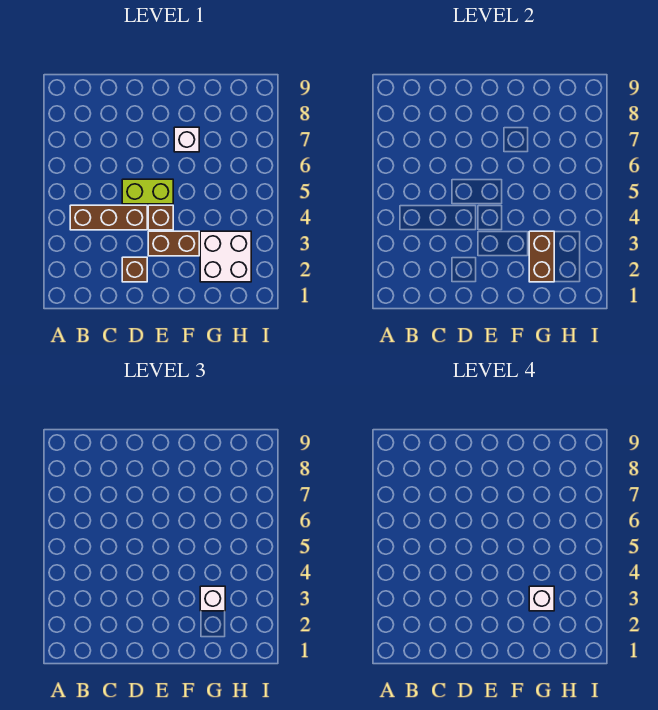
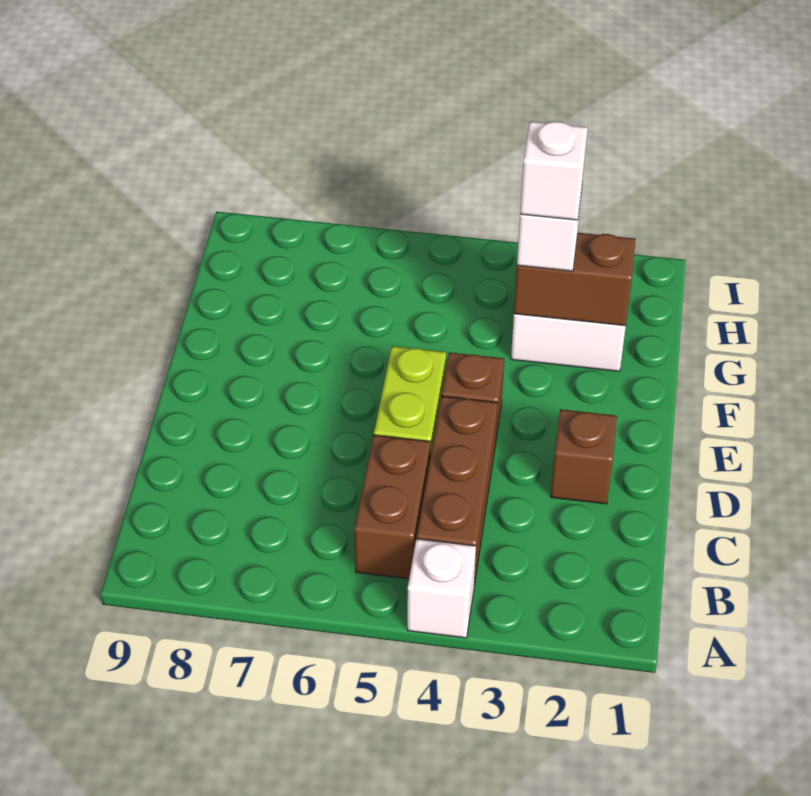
brown 1x2 brick [148,231,199,256] -> brown 1x2 brick moved to [354,435,430,579]
white 1x1 brick [174,127,199,152] -> white 1x1 brick moved to [407,539,476,638]

